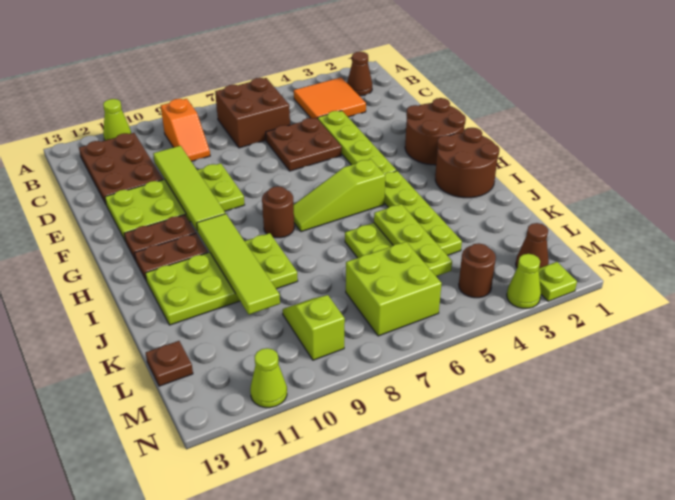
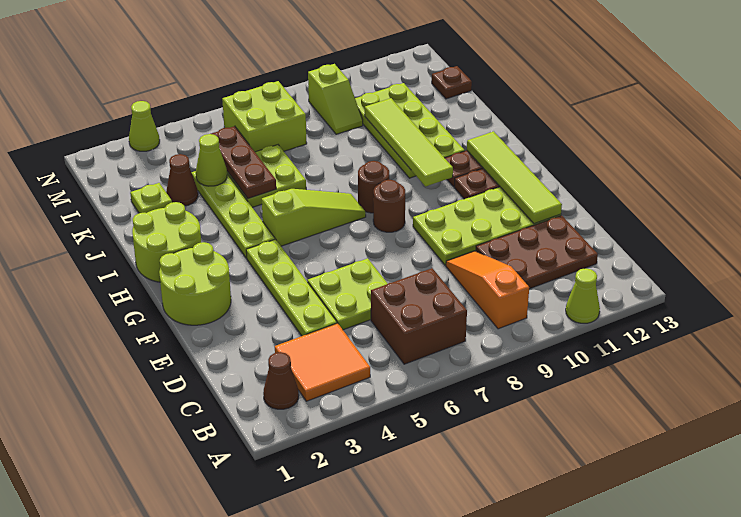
orange 1x2 slope [161,99,210,161] -> orange 1x3 slope [446,251,529,329]
brown 2x3 plate [79,133,163,204] -> brown 2x3 plate turned to [476,215,598,289]
brown 2x2 plate [266,118,342,171] -> lime 2x2 plate [308,258,388,330]
lime 1x4 tile [153,146,225,231] -> lime 1x4 tile moved to [467,131,562,224]
brown 2x2 round brick [405,98,466,165] -> lime 2x2 round brick [159,242,231,325]
brown 2x2 round brick [435,128,499,198] -> lime 2x2 round brick [132,202,201,282]
lime 2x4 plate [145,233,298,325] -> lime 2x4 plate turned to [355,83,465,178]
lime 1x3 plate [374,204,452,276] -> brown 1x3 plate [211,126,276,199]
brown 1x1 cone [516,223,549,268] -> brown 1x1 cone moved to [166,154,198,206]
brown 1x1 round brick [459,243,496,298] -> brown 1x1 round brick moved to [373,180,405,232]
lime 1x1 plate [539,262,577,301] -> lime 1x1 plate moved to [130,183,172,213]
lime 1x1 cone [250,348,287,408] -> lime 1x1 cone moved to [196,134,227,186]

